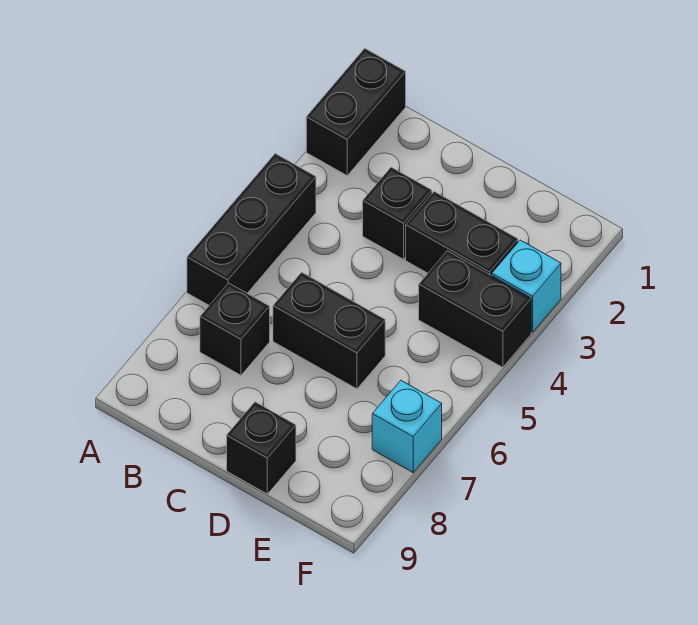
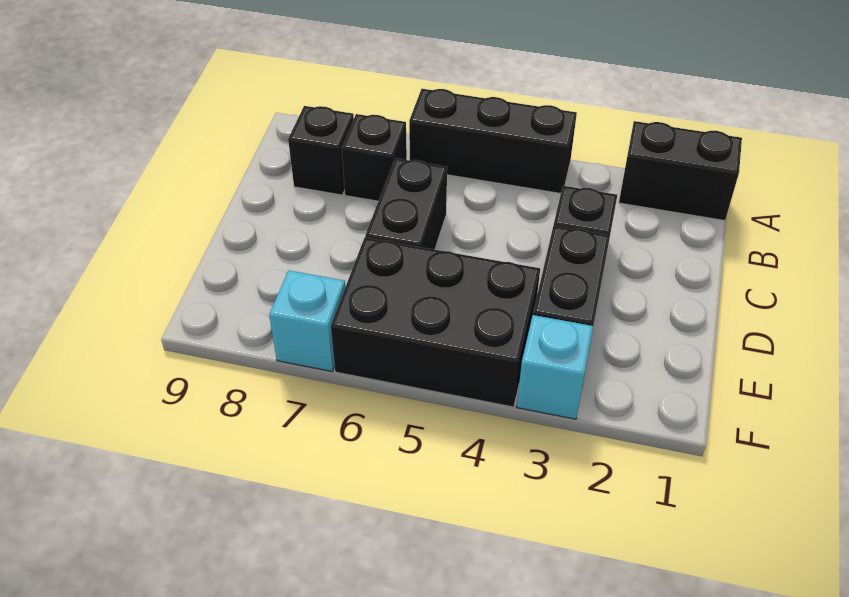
black 1x1 brick [227,402,296,494] -> black 1x1 brick moved to [288,106,354,195]
black 1x2 brick [419,251,531,367] -> black 2x3 brick [331,238,540,407]

